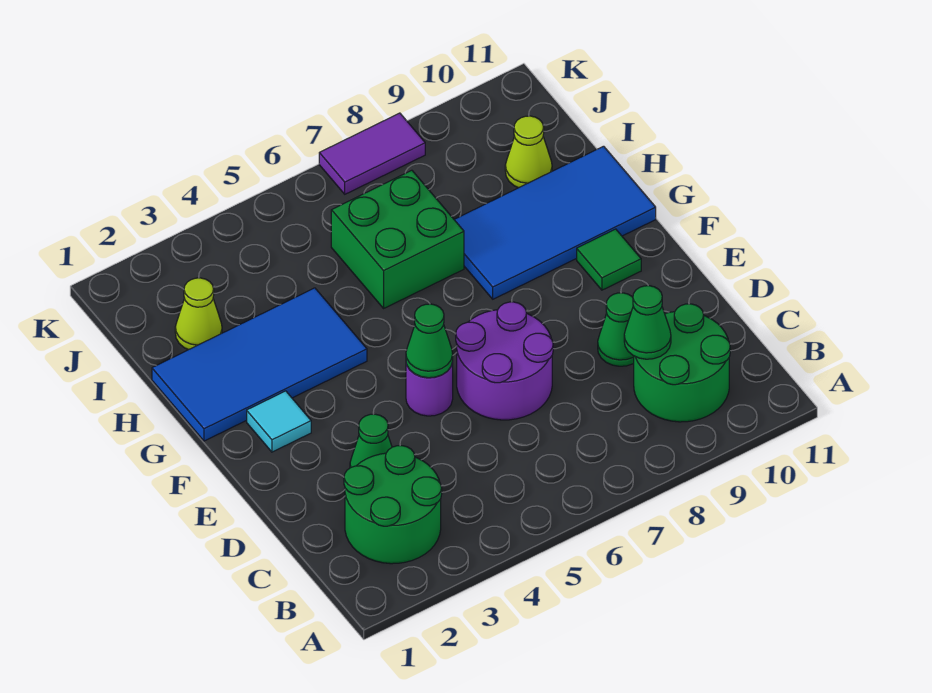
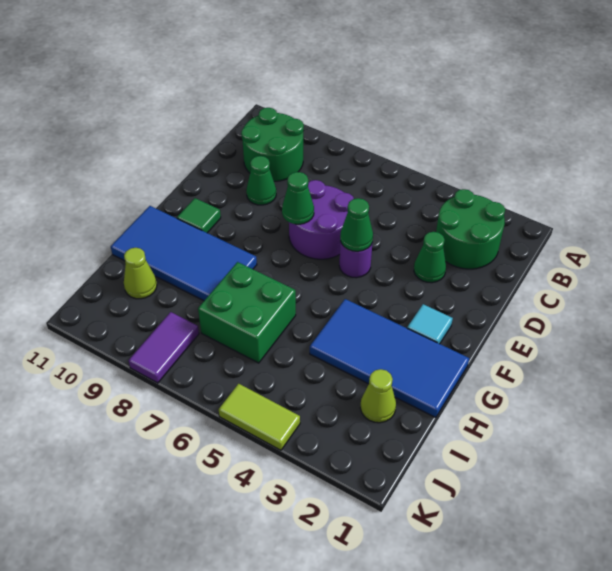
green 1x1 cone [624,286,671,359] -> green 1x1 cone moved to [282,172,314,224]
none -> lime 1x2 tile [219,384,300,450]
purple 1x2 tile [319,113,425,194] -> purple 1x2 tile turned to [128,312,199,383]

